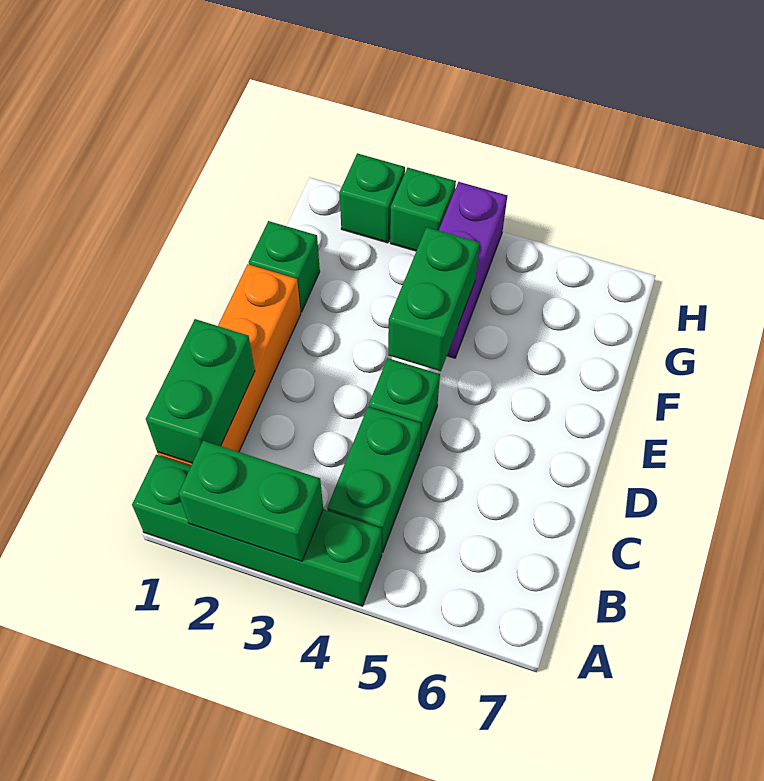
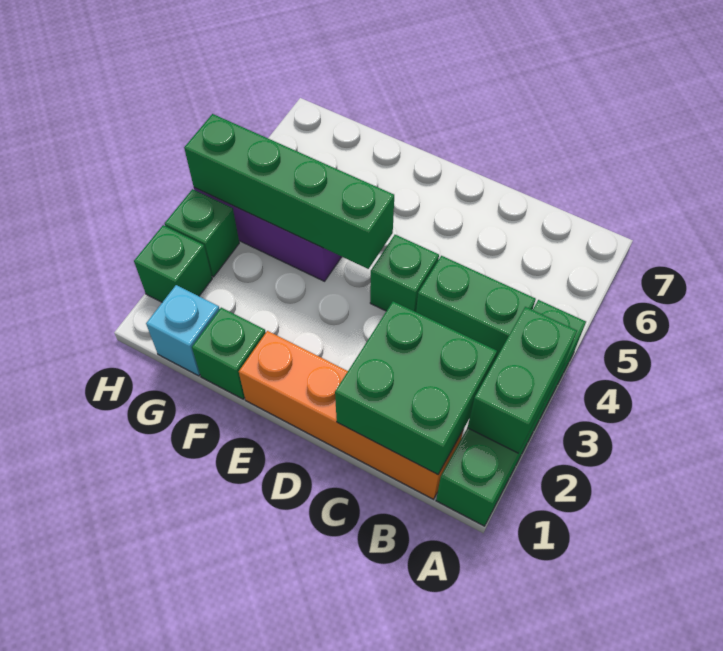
green 1x2 brick [146,319,255,463] -> green 2x2 brick [335,301,497,475]
green 1x2 brick [388,227,479,371] -> green 1x4 brick [184,114,394,269]
none -> cyan 1x1 brick [146,285,219,376]

